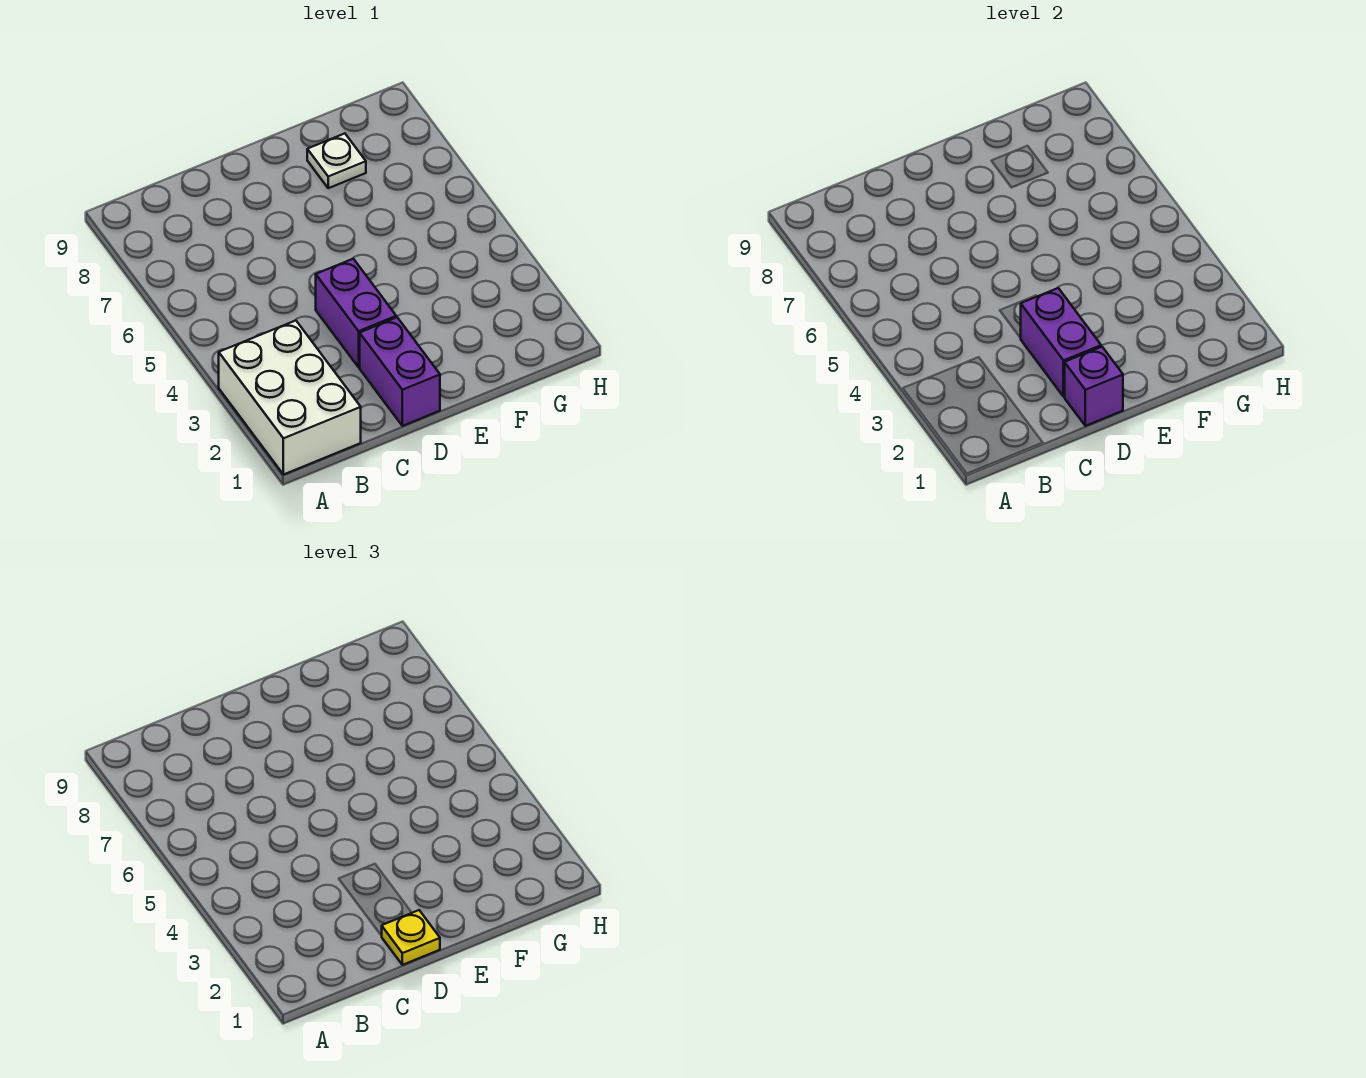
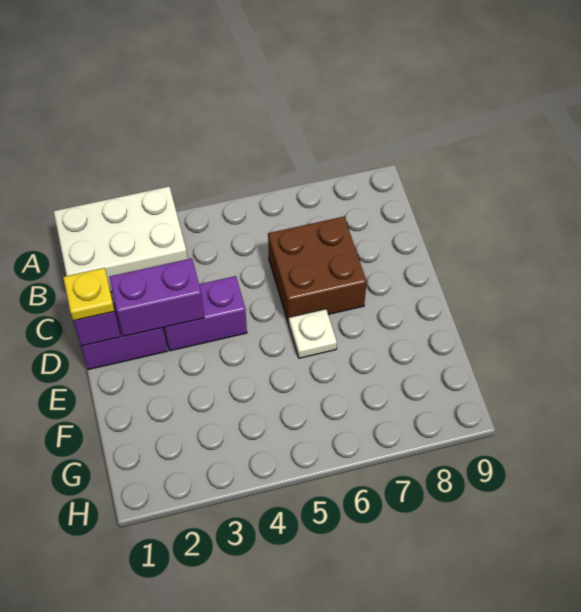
none -> brown 2x2 brick [268,217,367,323]
white 1x1 plate [307,134,366,188] -> white 1x1 plate moved to [288,309,337,358]

